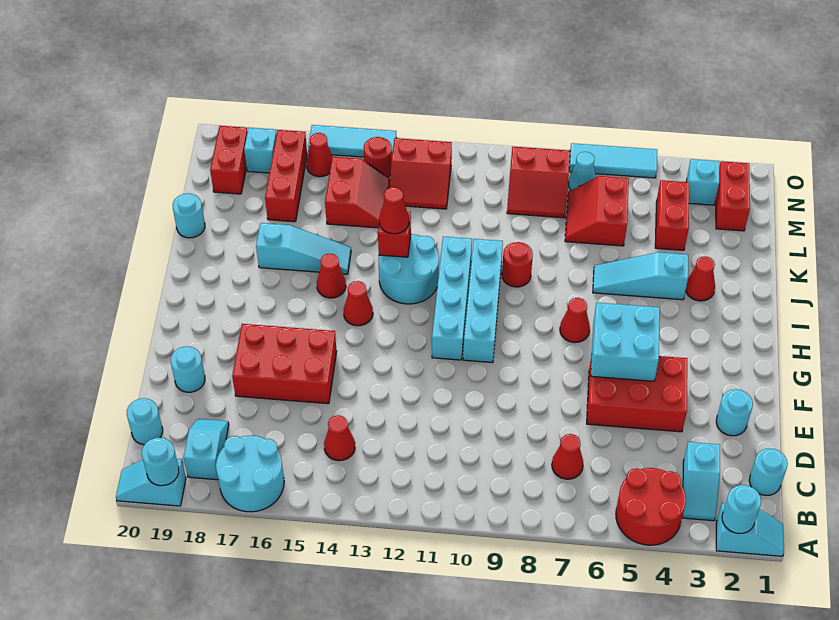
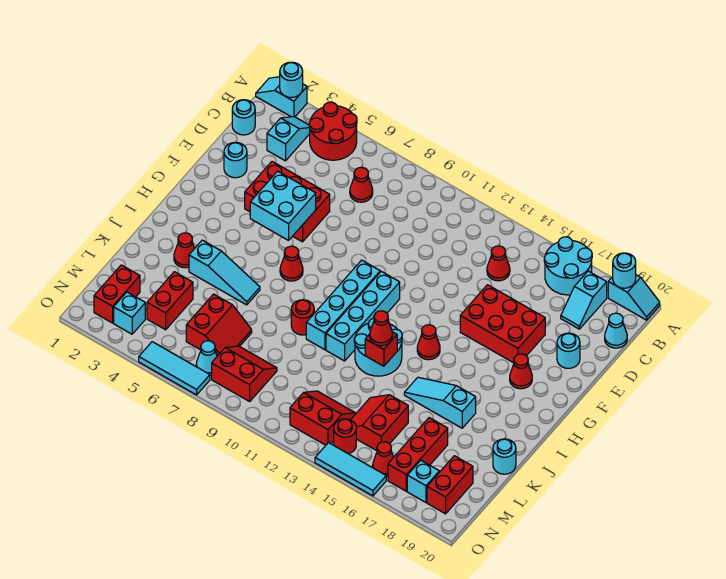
cyan 1x1 round brick [127,398,163,445] -> cyan 1x1 cone [605,313,627,348]
red 1x1 cone [317,254,346,298] -> red 1x1 cone moved to [510,354,532,389]

